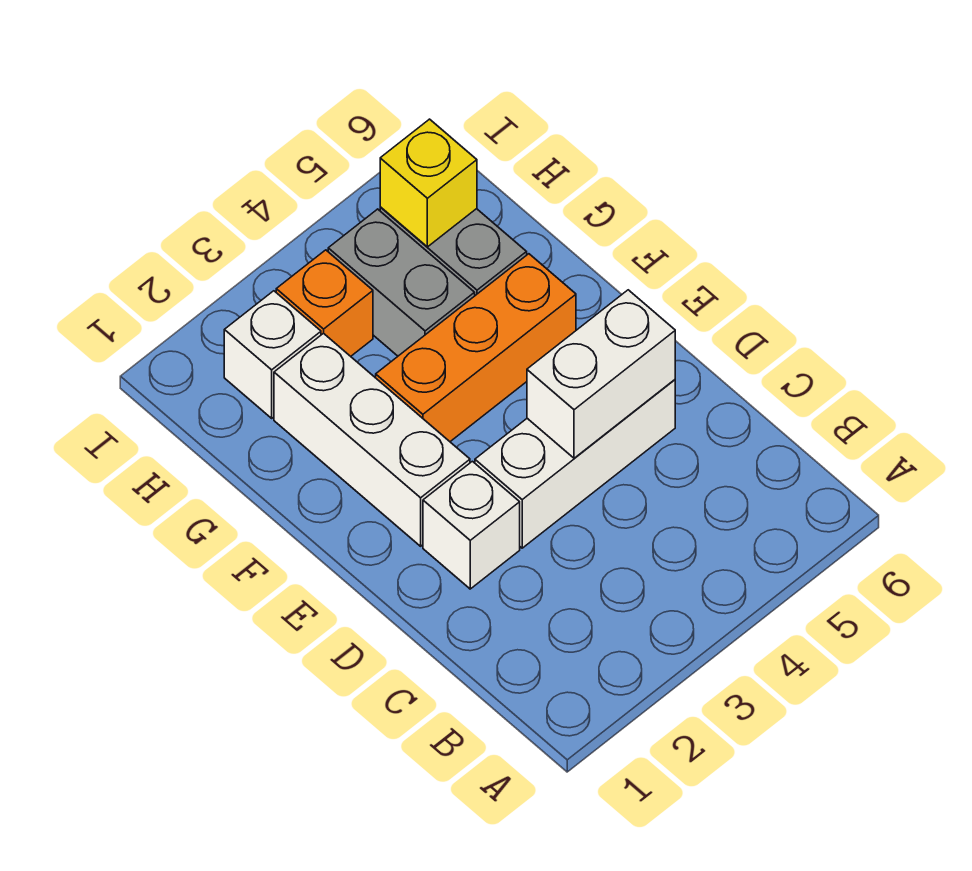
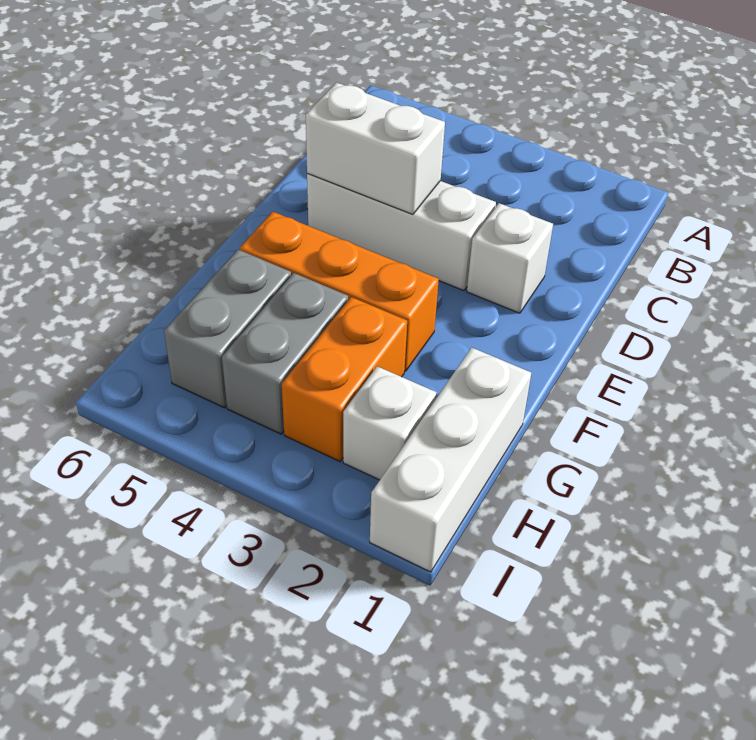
white 1x3 brick [274,333,470,546] -> white 1x3 brick moved to [370,348,531,572]
orange 1x1 brick [276,250,373,356] -> orange 1x2 brick [282,297,407,461]
yellow 1x1 brick [380,119,477,247] -> none

